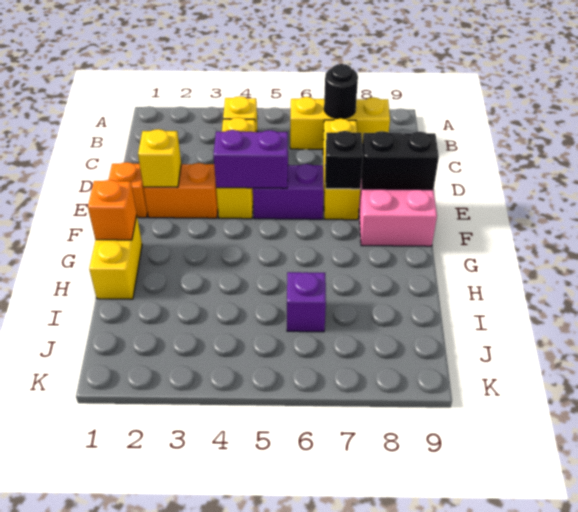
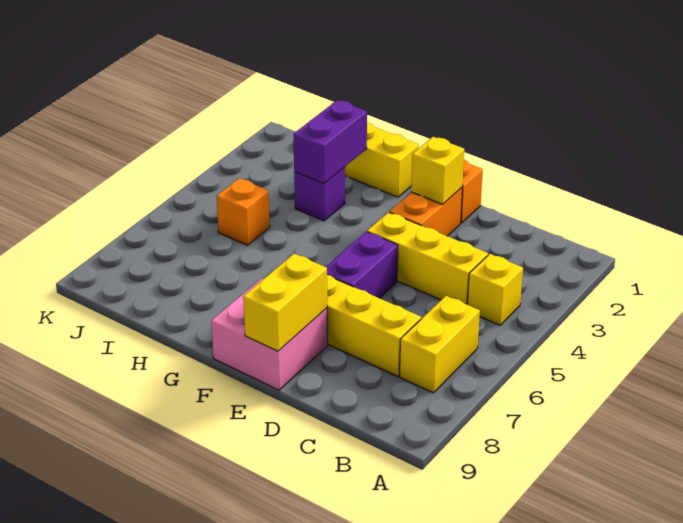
yellow 1x3 brick [290,97,390,149] -> yellow 1x2 brick [400,296,480,393]
black 1x1 round brick [324,64,358,119] -> none
purple 1x2 brick [213,130,288,188] -> purple 1x2 brick moved to [293,100,367,184]
black 1x1 brick [325,131,363,189] -> none
black 1x2 brick [361,131,439,190] -> yellow 1x2 brick [243,254,327,351]
orange 1x1 brick [88,180,137,240] -> orange 1x1 brick moved to [217,178,270,245]
purple 1x1 brick [287,272,326,332] -> purple 1x1 brick moved to [294,167,345,221]

